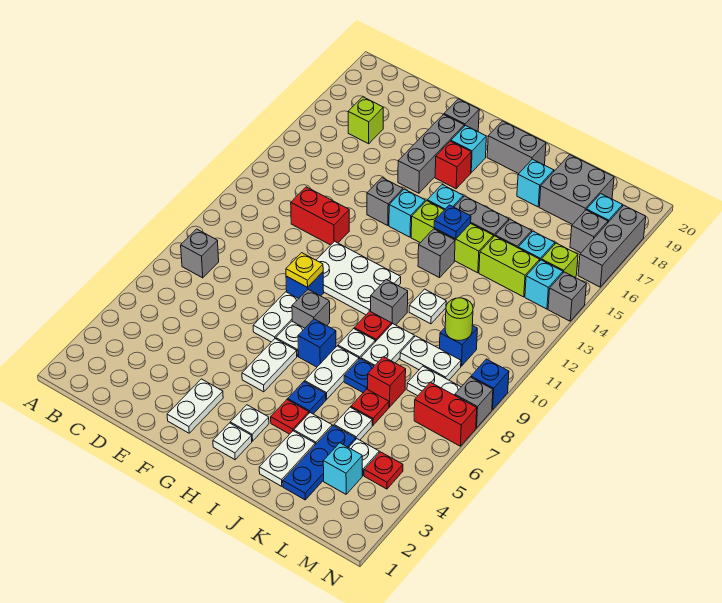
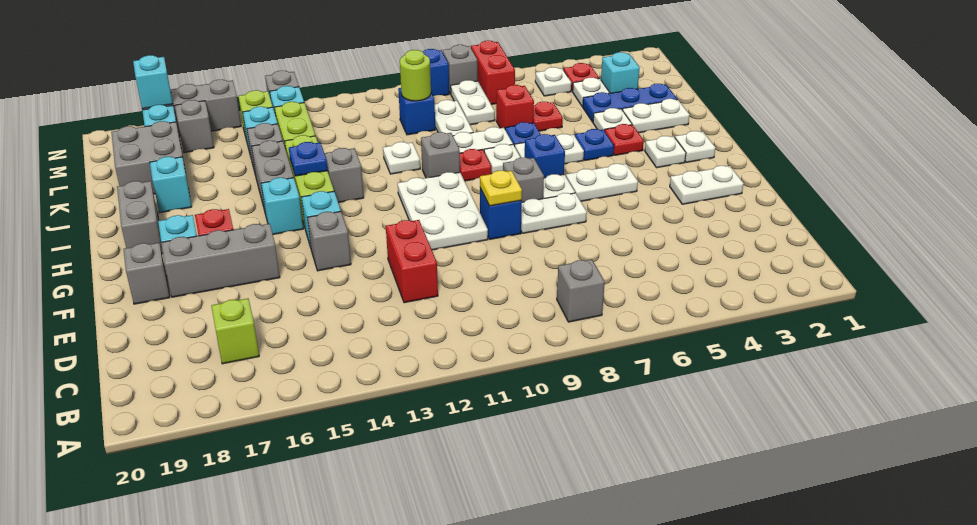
white 1x1 plate [334,407,372,440] -> white 1x1 plate moved to [535,67,571,96]
none -> cyan 1x1 brick [133,55,173,109]

